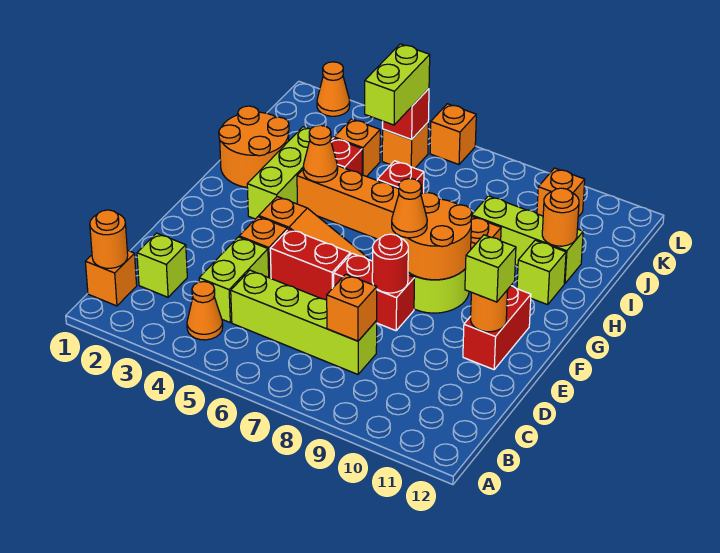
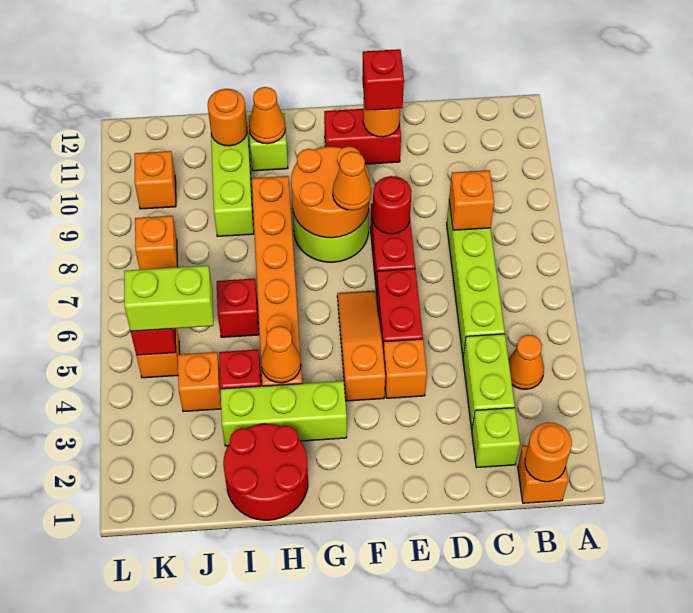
lime 1x2 brick [199,237,269,322] -> lime 1x2 brick turned to [463,334,515,429]
lime 1x1 brick [465,235,516,302] -> red 1x1 brick [362,49,404,110]
orange 2x2 round brick [219,106,289,187] -> red 2x2 round brick [223,424,308,520]
orange 1x1 cone [317,62,350,116] -> orange 1x1 cone moved to [249,87,285,144]
orange 1x1 brick [430,104,476,165] -> orange 1x1 brick moved to [135,216,178,270]

